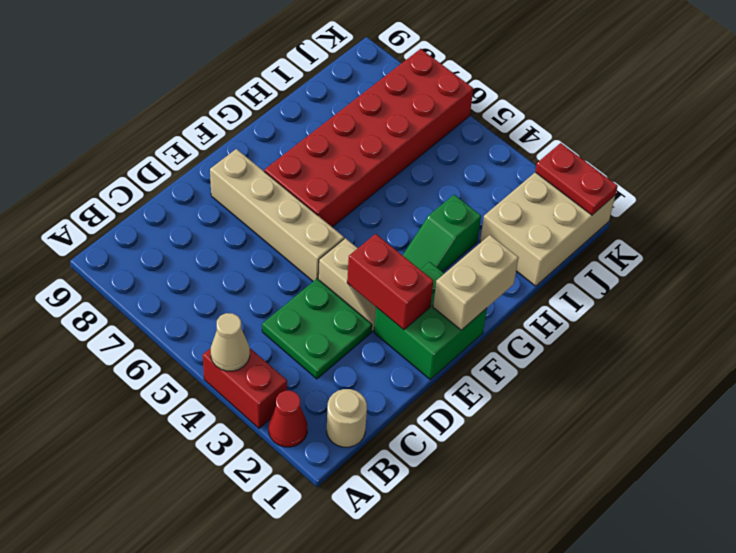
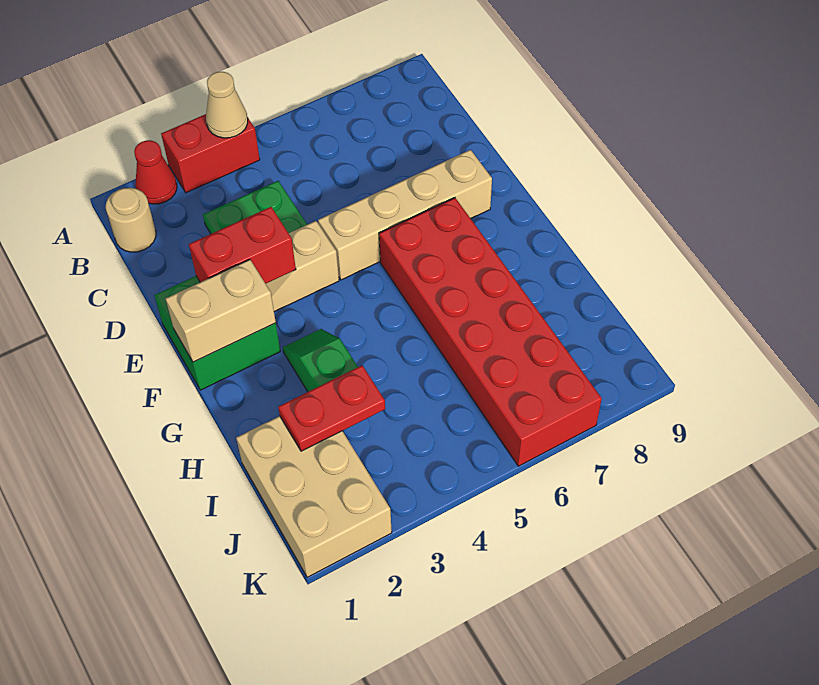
tan 1x2 brick [433,235,519,330] -> tan 1x2 brick turned to [166,260,276,362]
red 1x2 plate [535,143,618,215] -> red 1x2 plate moved to [278,365,385,451]

